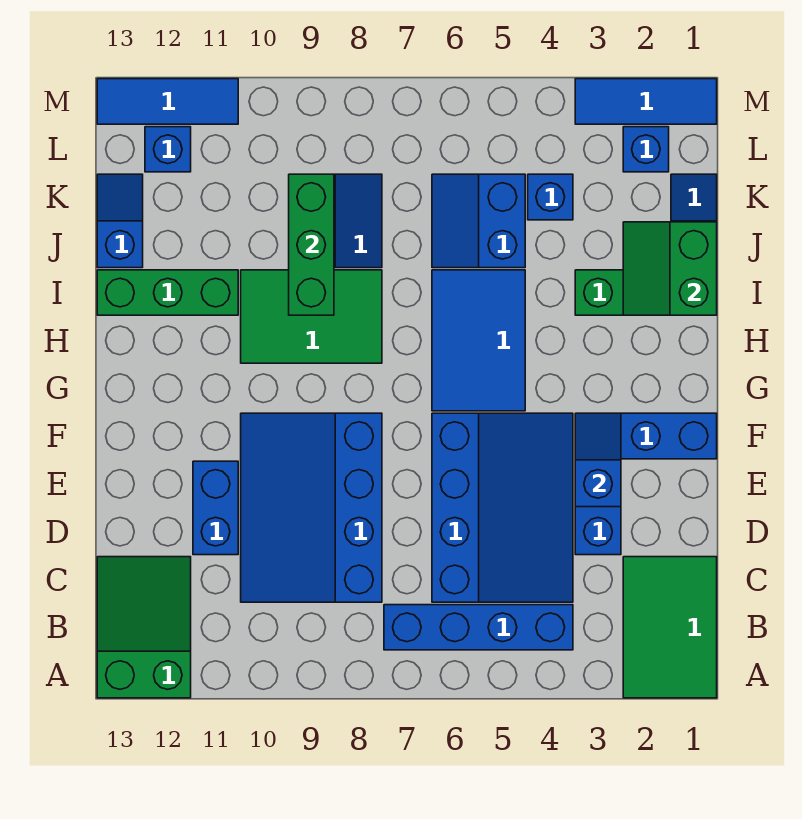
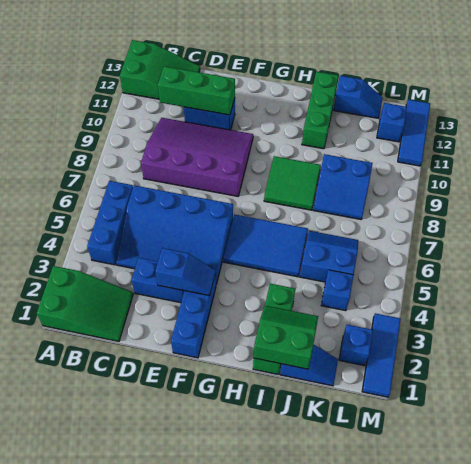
green 2x3 tile [623,557,717,698] -> green 2x3 slope [37,266,133,341]
blue 1x4 brick [384,605,573,650] -> blue 1x3 brick [87,181,133,265]
blue 3x4 slope [241,413,382,602] -> purple 3x4 slope [141,118,253,196]
green 2x3 tile [241,270,382,363] -> green 2x2 tile [264,156,321,210]
green 1x3 brick [289,174,334,315] -> green 1x3 brick moved to [158,66,235,115]

